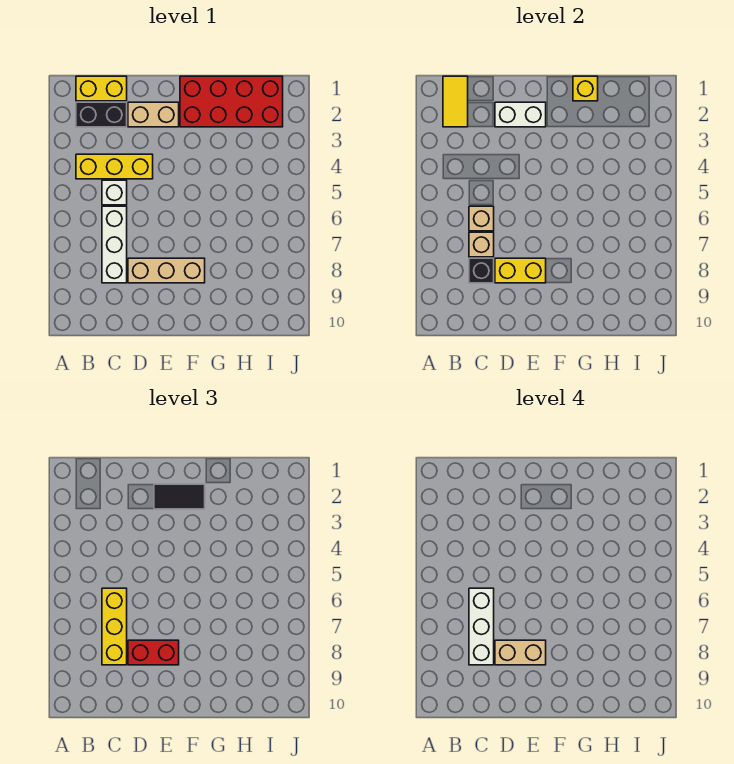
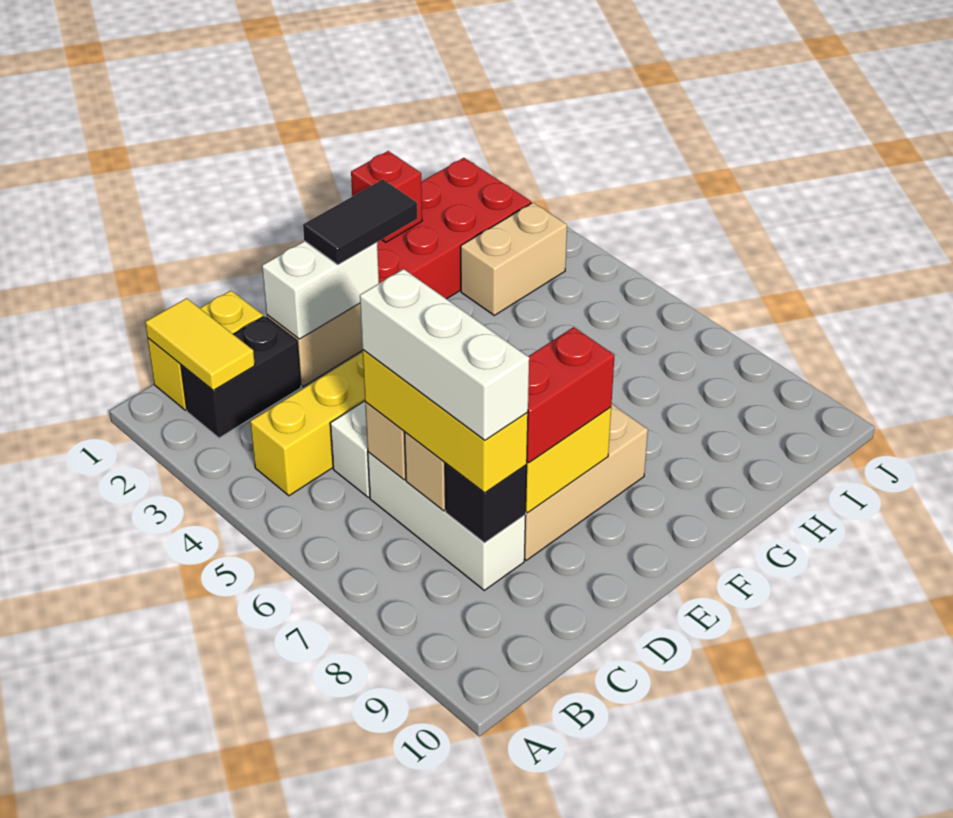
tan 1x2 brick [495,640,546,665] -> tan 1x2 brick moved to [461,203,567,315]
yellow 1x1 brick [573,76,598,101] -> red 1x1 brick [351,151,422,242]

